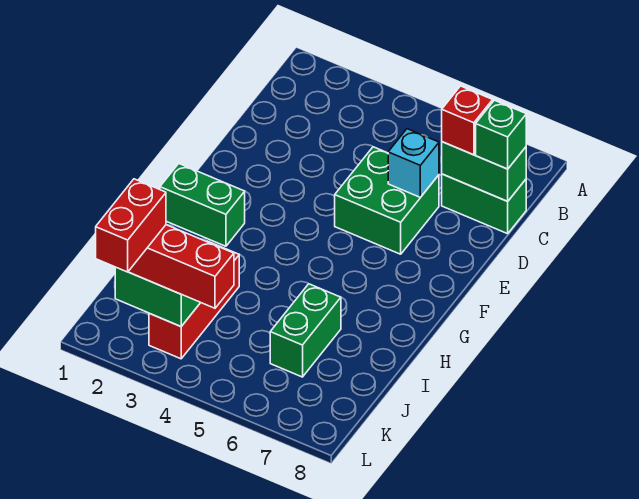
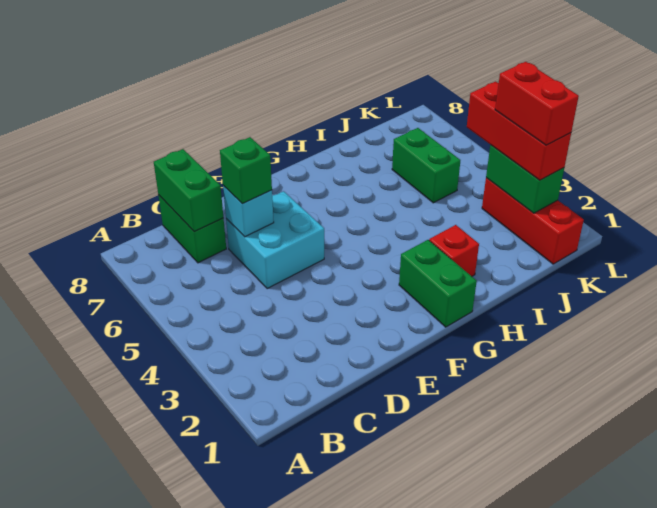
red 1x1 brick [442,86,493,155] -> red 1x1 brick moved to [429,225,479,276]
green 1x1 brick [476,100,526,169] -> green 1x1 brick moved to [220,137,272,204]
green 2x2 brick [335,147,439,254] -> cyan 2x2 brick [226,191,324,289]
red 1x3 brick [149,241,239,359] -> red 1x3 brick turned to [482,178,584,264]
green 1x2 brick [270,284,341,377] -> green 1x2 brick turned to [392,128,460,203]
red 1x2 brick [96,179,166,272] -> red 1x2 brick turned to [495,62,579,145]

